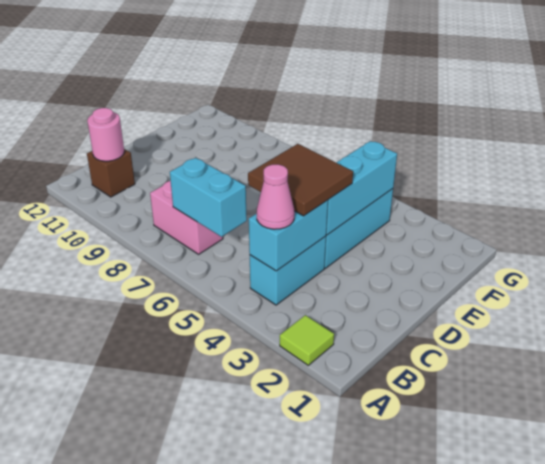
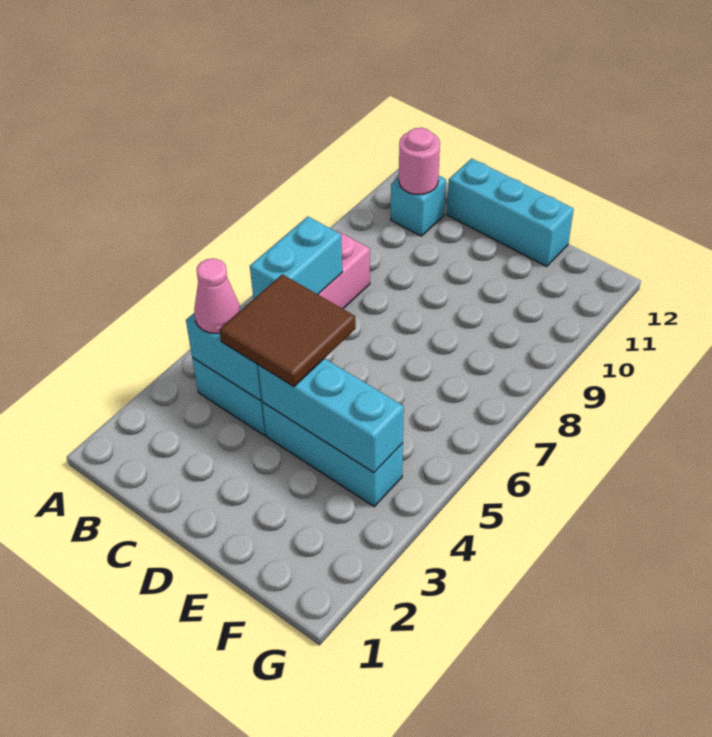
lime 1x1 tile [280,315,334,365] -> none
brown 1x1 brick [87,149,135,197] -> cyan 1x1 brick [391,176,446,236]
none -> cyan 1x3 brick [447,159,574,266]

